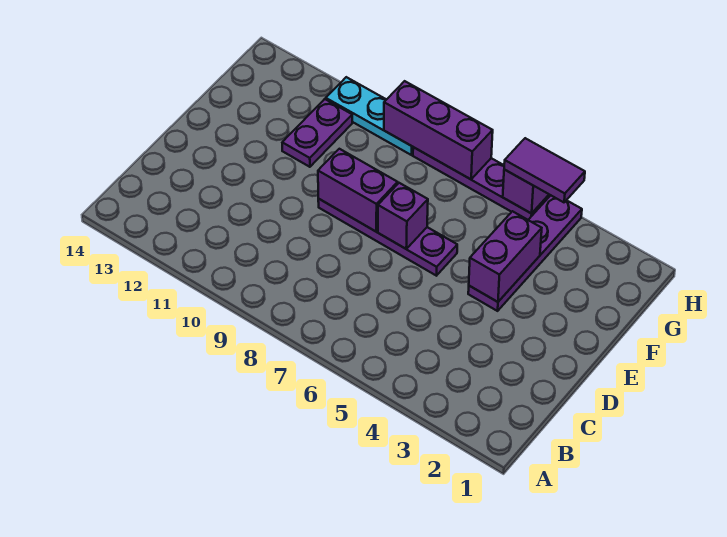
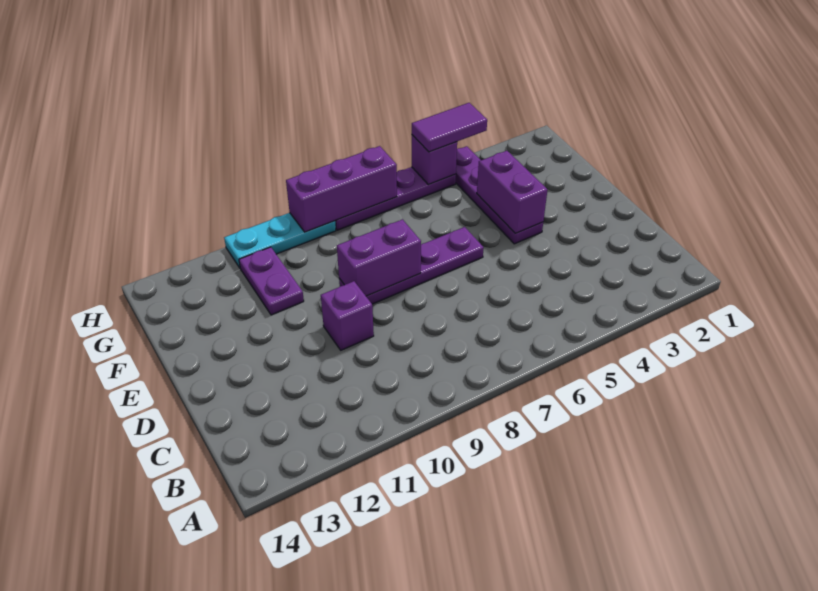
purple 1x1 brick [378,183,428,249] -> purple 1x1 brick moved to [321,281,374,350]

